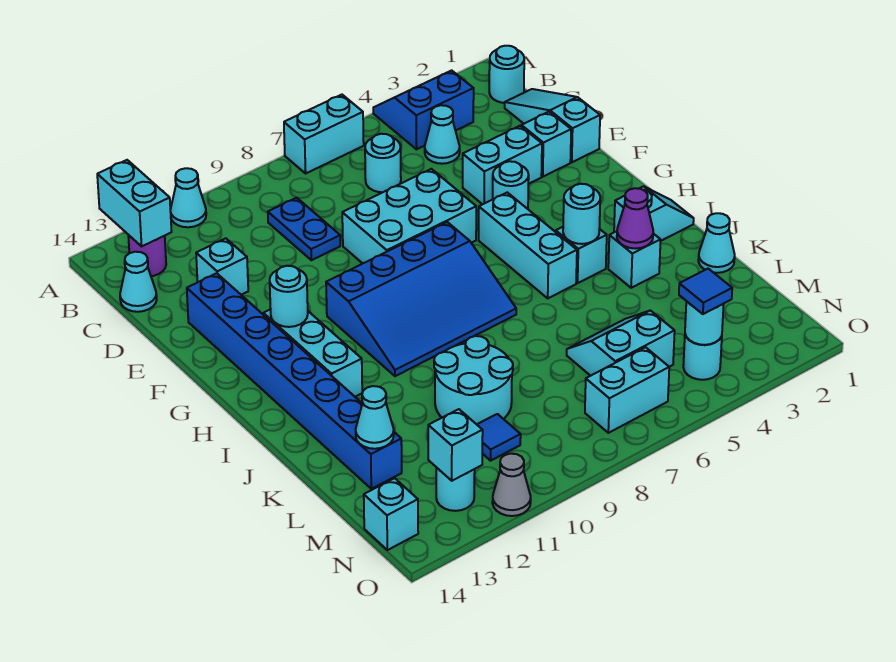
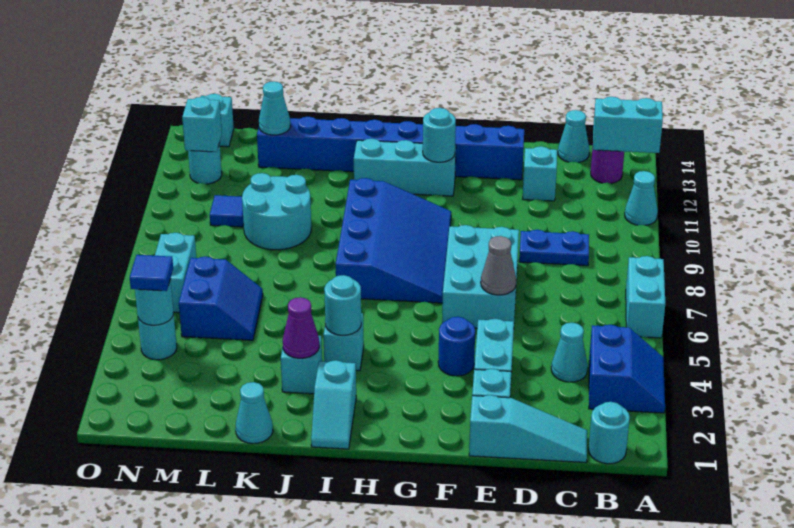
cyan 1x1 round brick [365,134,401,192] -> none
cyan 1x1 round brick [493,161,529,209] -> blue 1x1 round brick [438,317,475,376]
cyan 1x3 brick [479,192,577,298] -> none
blue 3x4 slope [326,222,516,376] -> blue 3x4 slope turned to [336,178,451,303]
cyan 2x2 slope [567,310,675,376] -> blue 2x2 slope [179,256,263,340]
grey 1x1 cone [492,454,531,516] -> grey 1x1 cone moved to [481,236,516,295]

